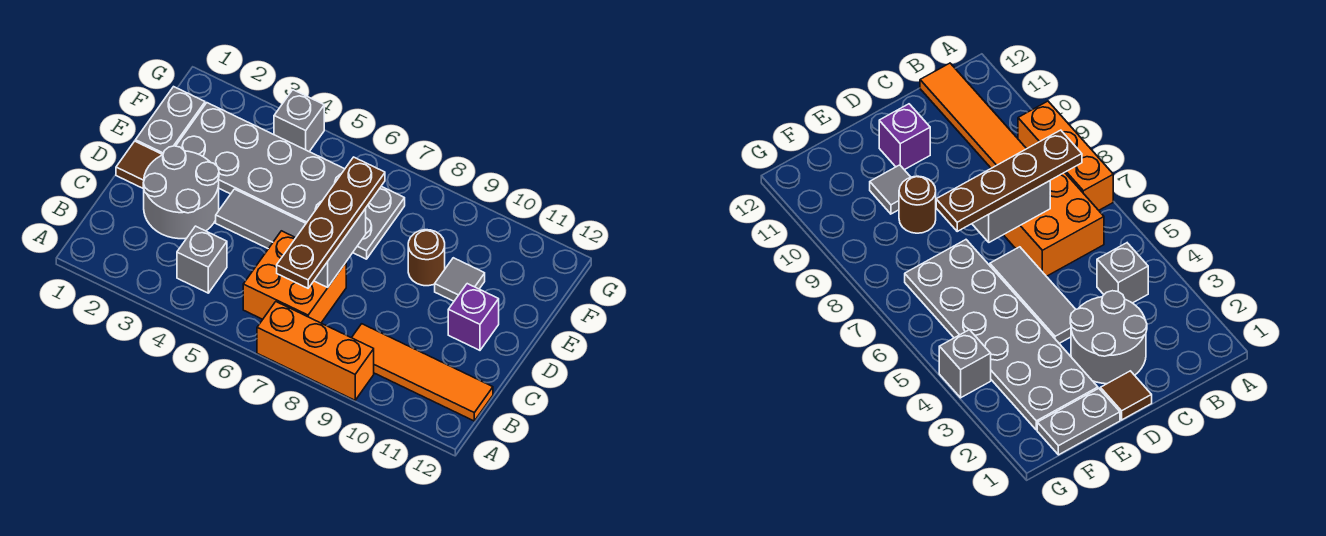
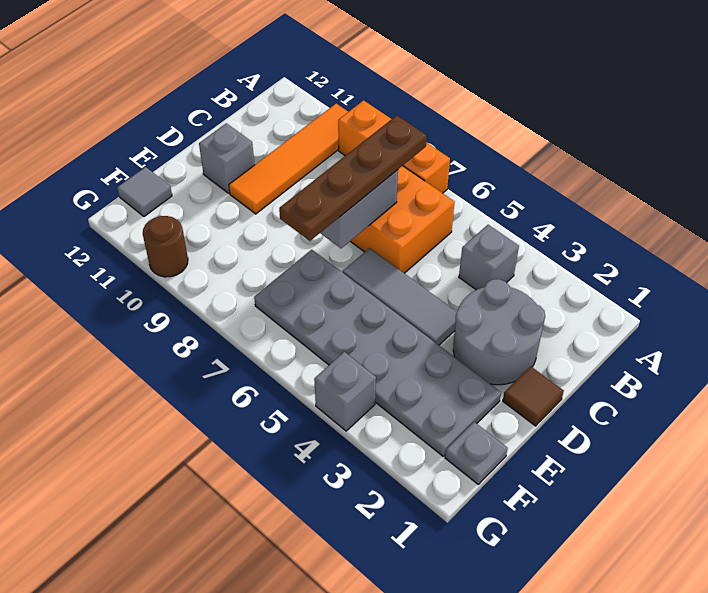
orange 1x4 tile [352,324,493,421] -> orange 1x4 tile turned to [229,104,348,214]
purple 1x1 brick [448,284,499,350] -> grey 1x1 brick [199,123,254,193]
grey 1x2 plate [135,87,205,154] -> grey 1x1 plate [445,422,508,484]
brown 1x1 round brick [408,230,445,286] -> brown 1x1 round brick moved to [143,216,188,277]
grey 1x1 tile [435,258,485,301] -> grey 1x1 tile moved to [117,167,172,217]

